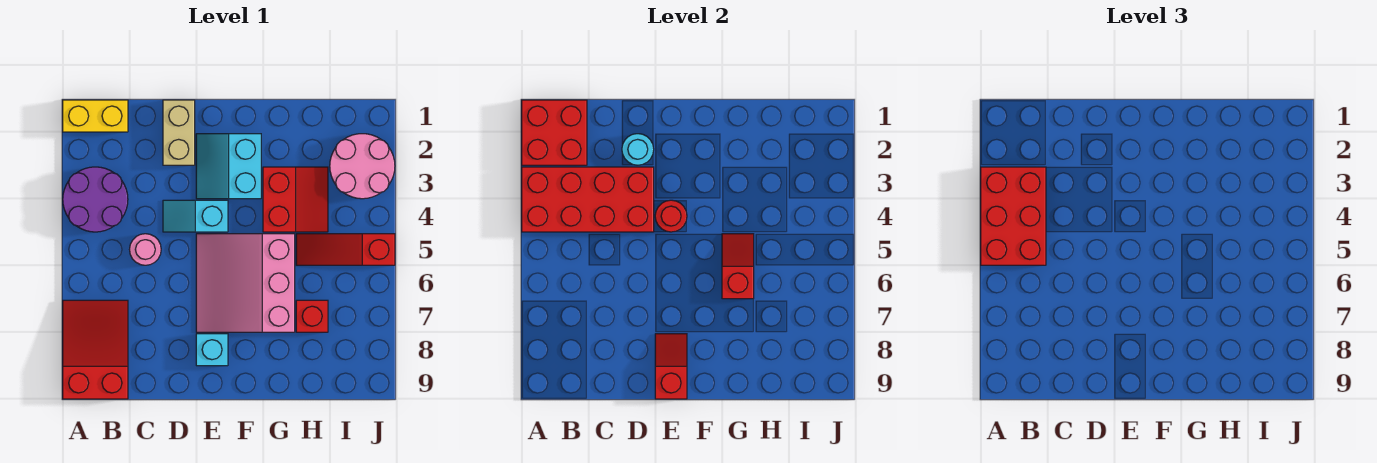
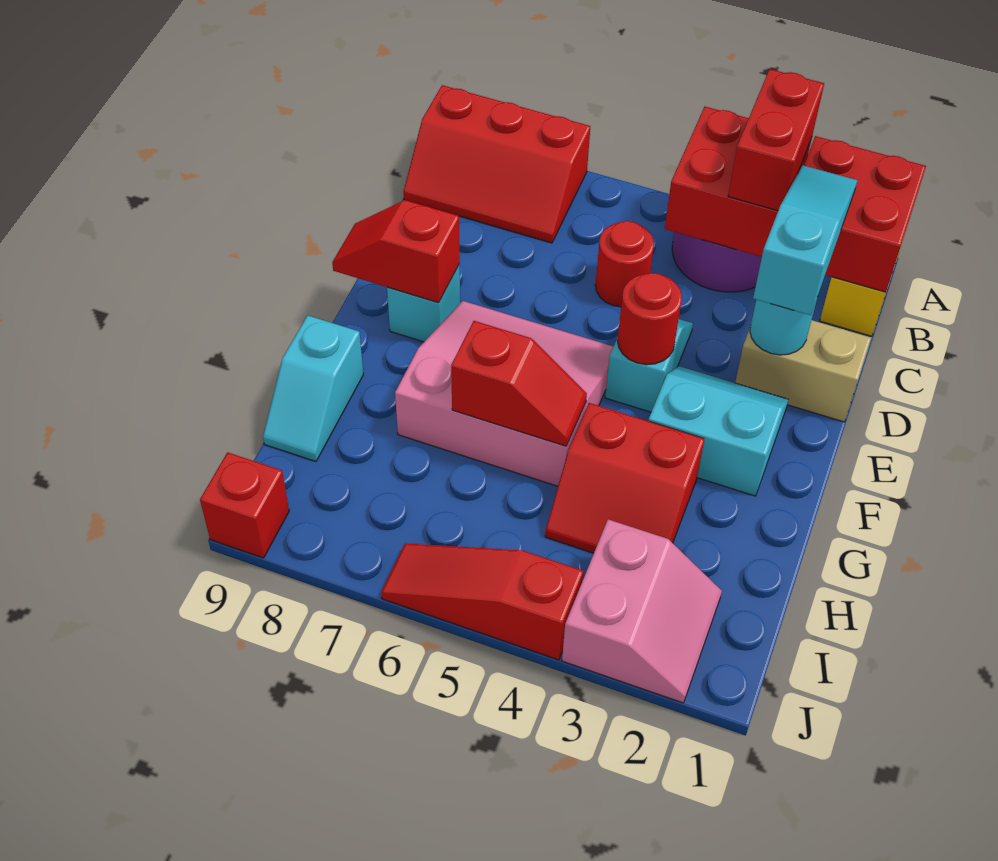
red 2x4 brick [522,167,654,232] -> red 2x2 brick [665,107,812,257]
red 2x3 brick [981,167,1046,265] -> red 1x2 brick [728,69,824,211]
red 2x3 slope [63,300,128,399] -> red 2x3 slope turned to [403,85,590,243]
none -> cyan 1x3 slope [753,165,857,315]
pink 1x1 round brick [130,234,161,265] -> red 1x1 round brick [595,221,654,307]
red 1x2 slope [655,334,687,399] -> red 1x2 slope turned to [332,200,460,303]
none -> cyan 1x2 slope [263,315,363,461]
red 1x3 slope [296,234,395,265] -> red 1x3 slope turned to [381,543,583,660]
red 1x1 brick [296,300,328,332] -> red 1x1 brick moved to [200,452,289,558]
pink 2x2 round brick [330,134,395,199] -> pink 2x2 slope [562,519,722,703]

